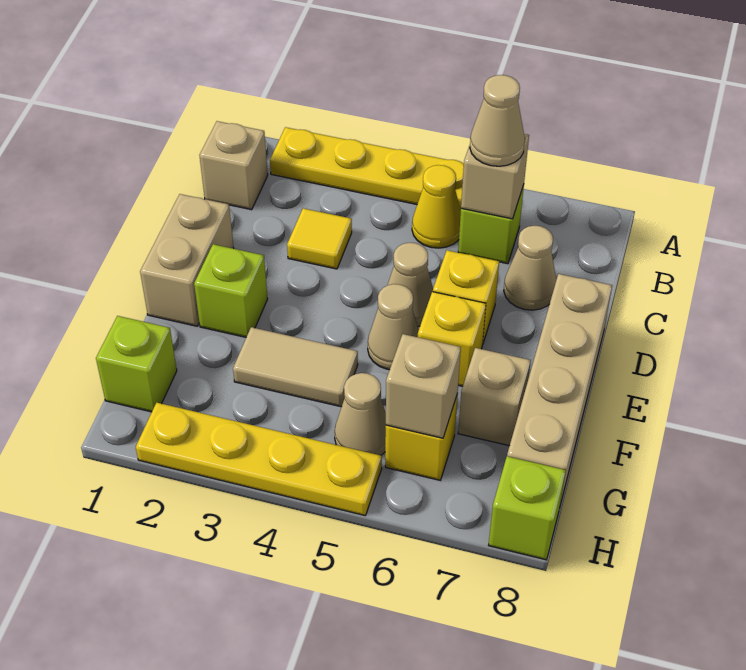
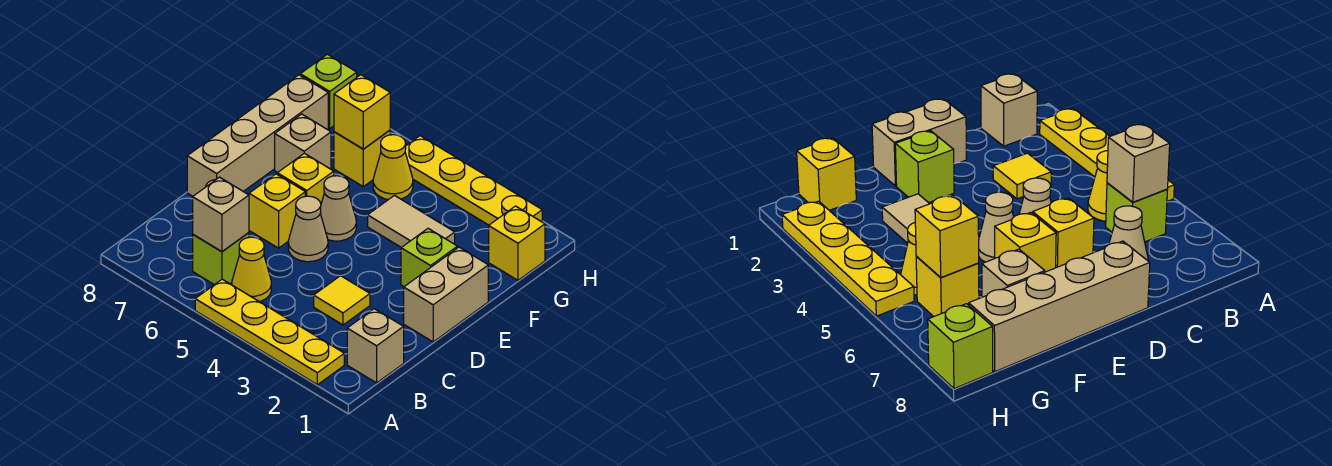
tan 1x1 cone [470,75,525,166] -> none
lime 1x1 brick [96,316,177,412] -> yellow 1x1 brick [489,206,545,280]
tan 1x1 cone [335,373,386,455] -> yellow 1x1 cone [373,135,413,200]
tan 1x1 brick [386,334,461,438] -> yellow 1x1 brick [334,75,390,149]

